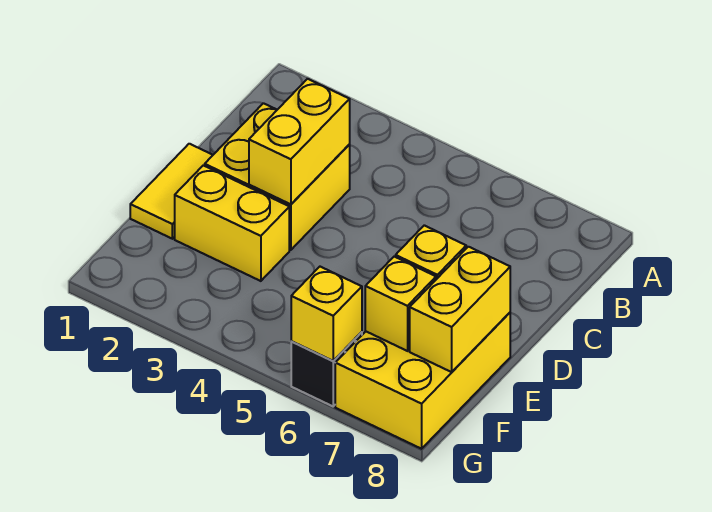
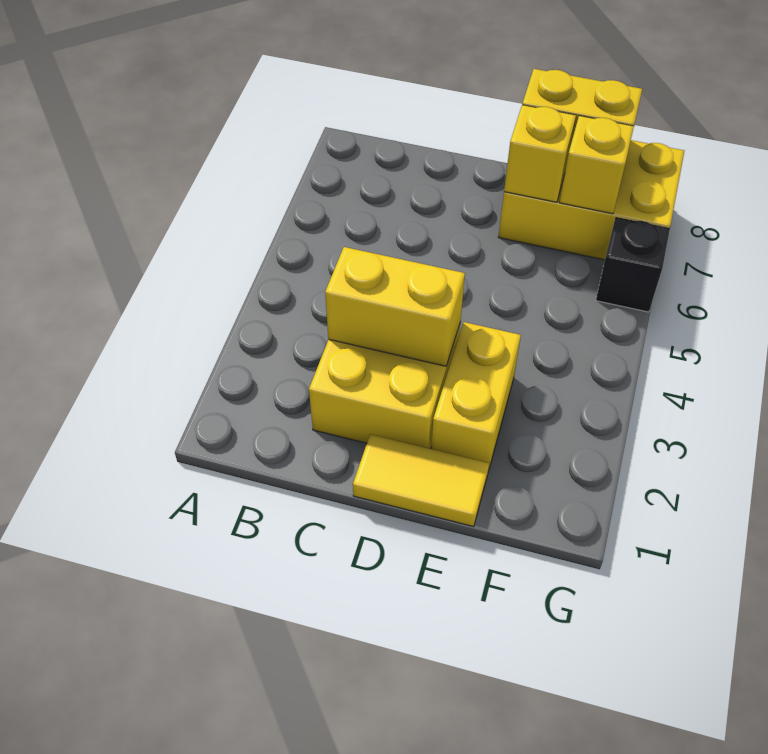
yellow 1x1 brick [291,267,362,361] -> none

